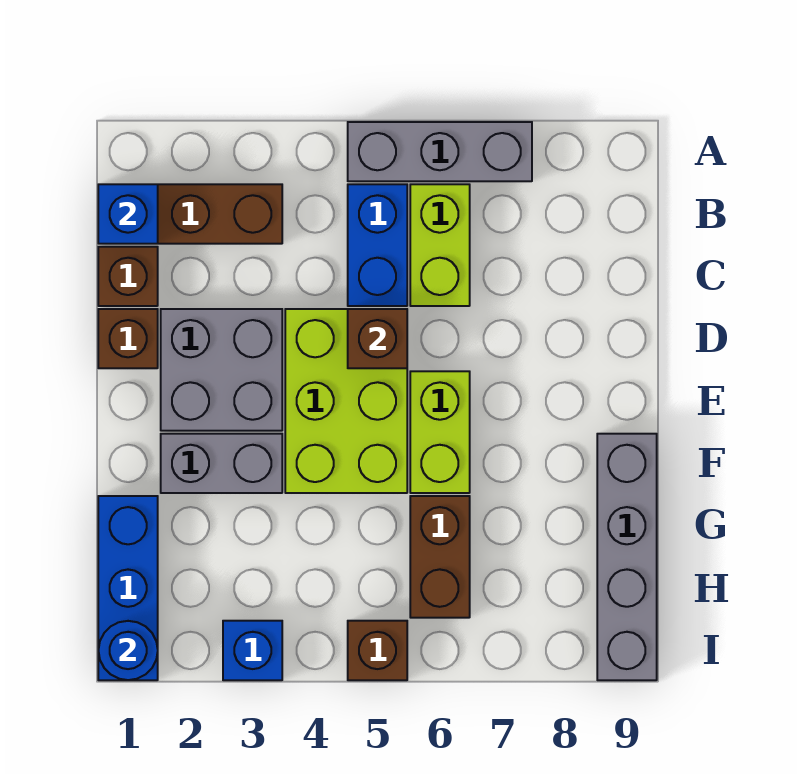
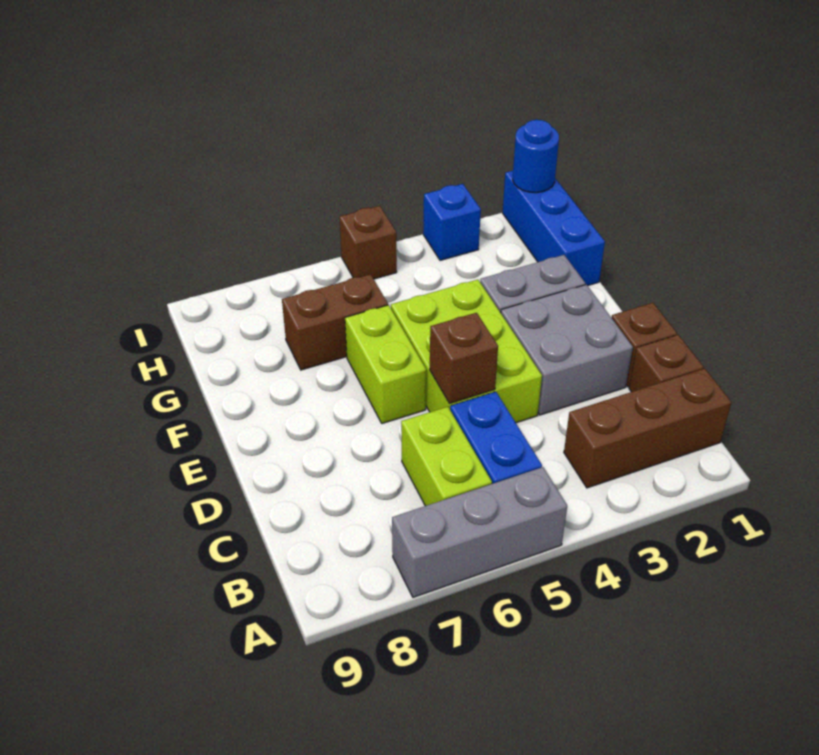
blue 1x1 brick [98,184,158,244] -> none
grey 1x4 brick [597,434,657,680] -> none
brown 1x2 brick [410,496,470,618] -> brown 1x2 brick turned to [282,274,388,370]

